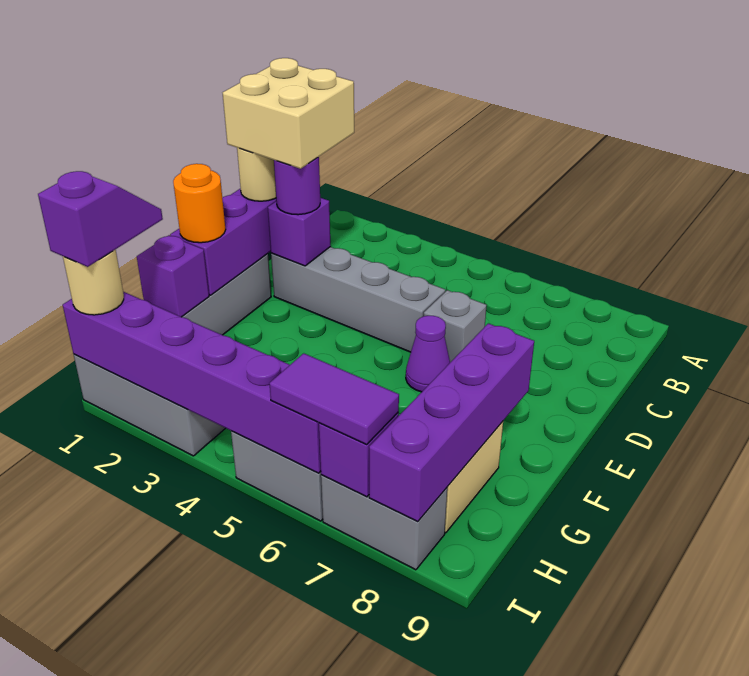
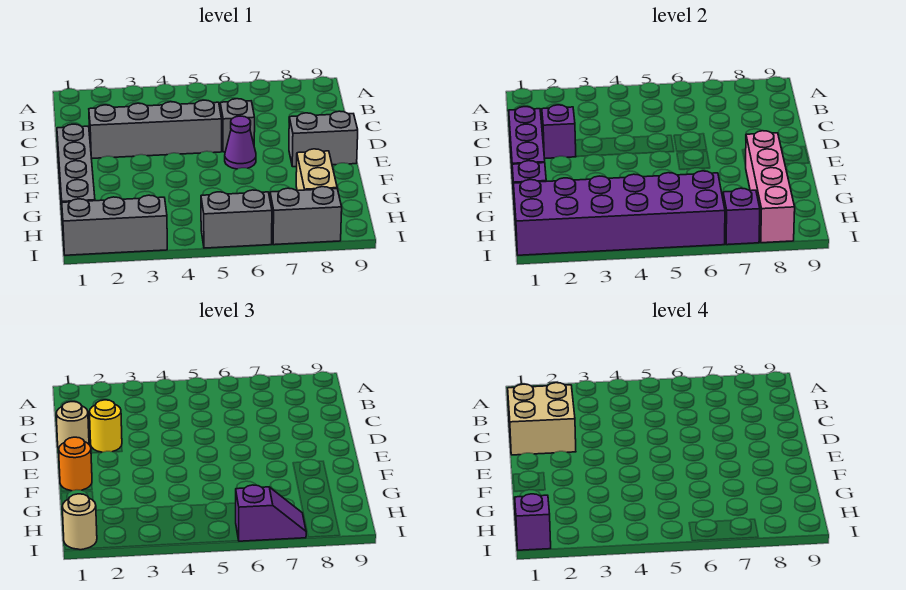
purple 1x1 round brick [274,157,320,215] -> yellow 1x1 round brick [90,400,122,452]
none -> grey 1x2 brick [289,111,358,167]
purple 1x4 brick [369,323,534,521] -> pink 1x4 brick [745,131,795,243]
purple 1x6 brick [63,292,321,473] -> purple 2x6 brick [514,171,725,255]
purple 1x2 tile [269,353,399,444] -> purple 1x2 slope [236,485,306,541]

